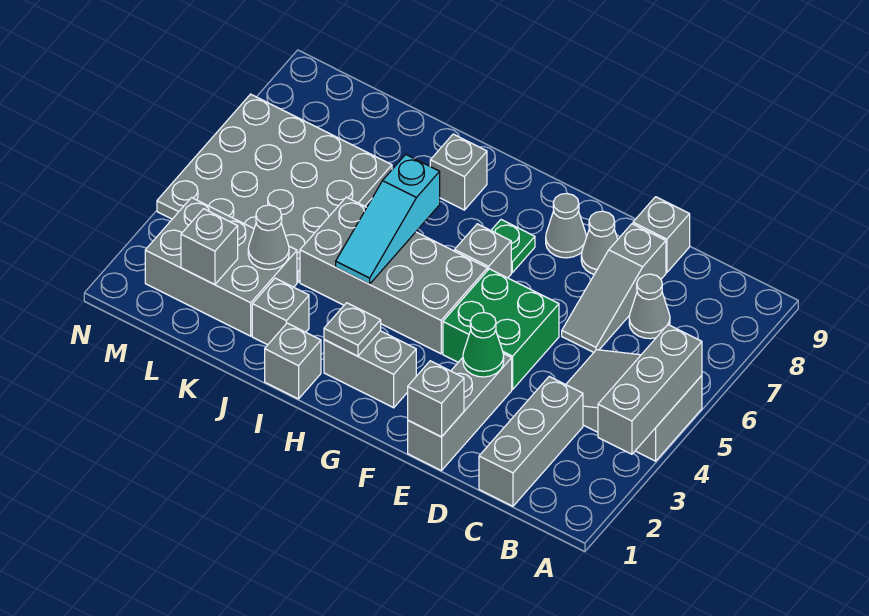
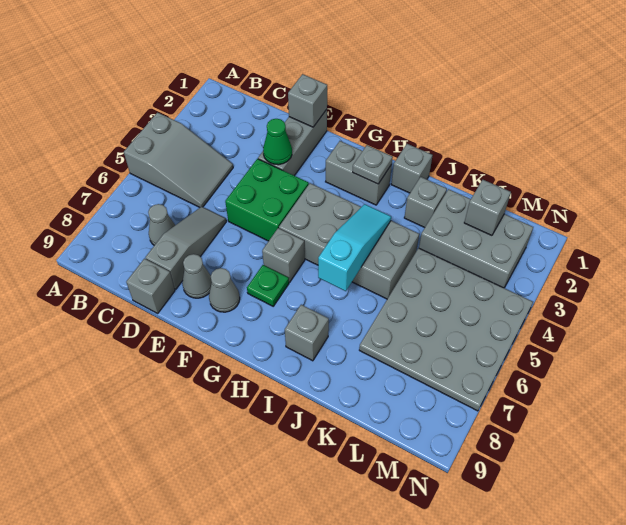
grey 1x3 brick [598,325,702,454] -> none
grey 1x3 brick [479,377,583,506] -> none
grey 1x1 cone [248,205,289,270] -> none

